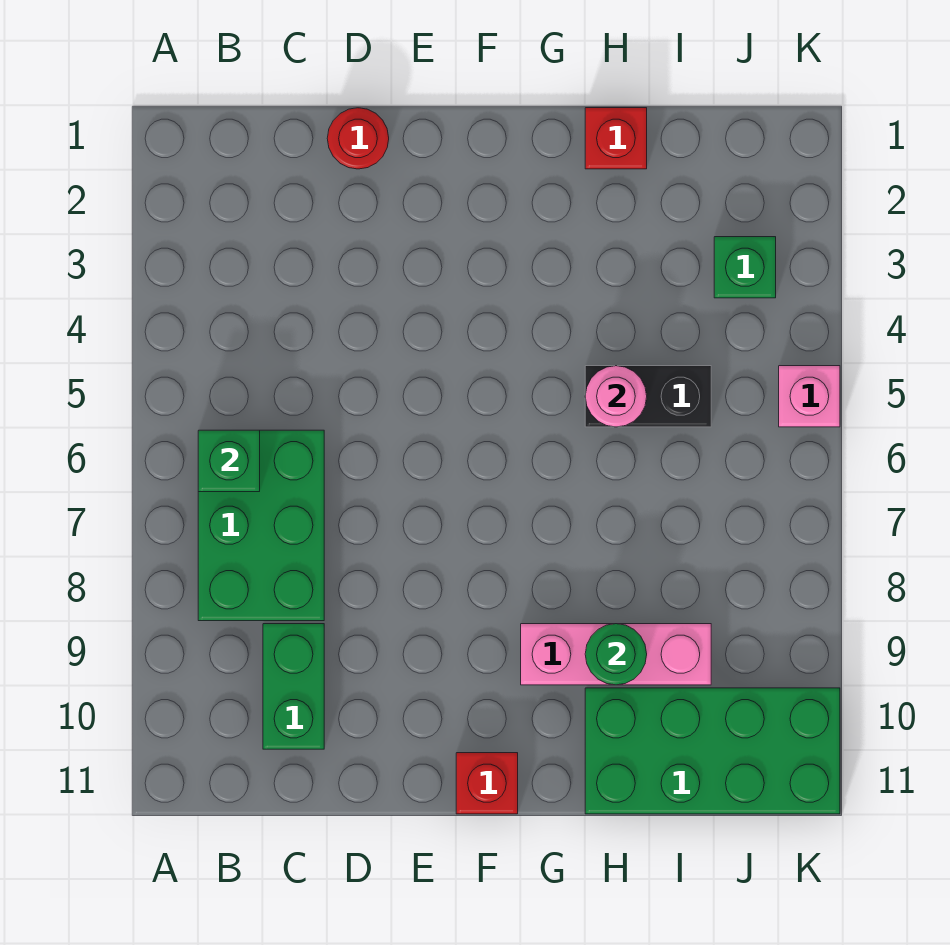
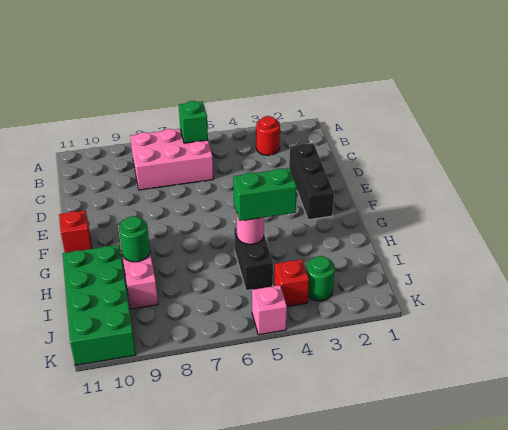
green 2x3 brick [198,430,324,621] -> pink 2x3 brick [130,129,213,190]
green 1x2 brick [263,624,324,749] -> green 1x2 brick moved to [233,168,297,221]
red 1x1 round brick [327,108,389,169] -> red 1x1 round brick moved to [256,116,280,155]
none -> black 1x3 brick [289,143,334,220]
red 1x1 brick [585,108,647,169] -> red 1x1 brick moved to [274,259,309,306]
green 1x1 brick [714,237,776,298] -> green 1x1 round brick [306,256,335,301]

